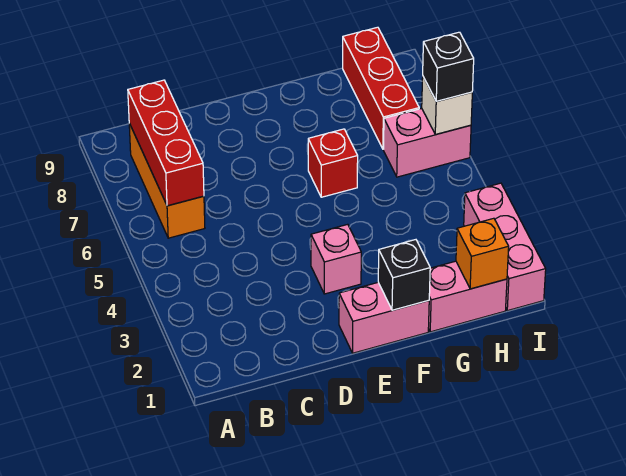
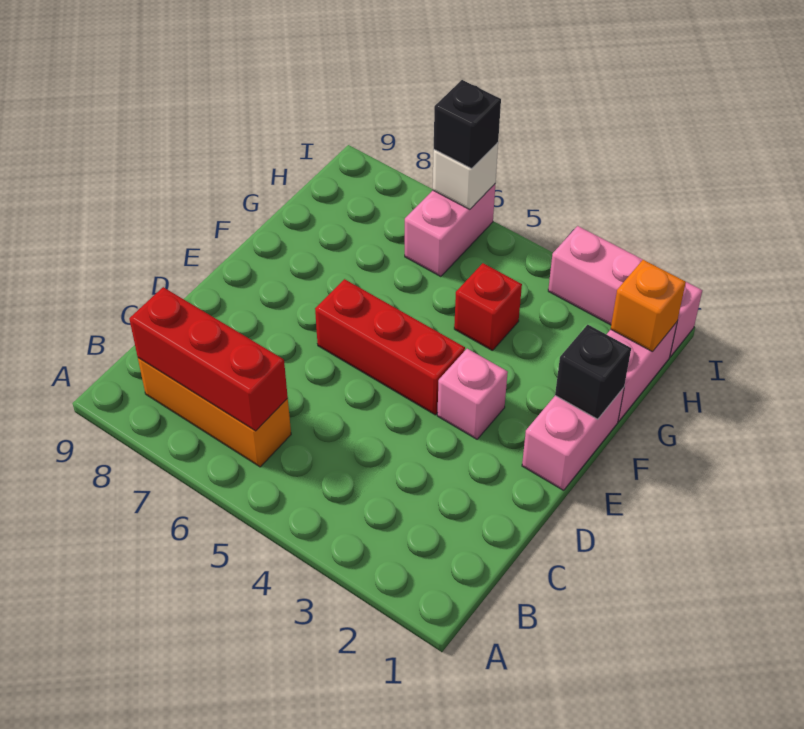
red 1x1 brick [308,129,358,197] -> red 1x1 brick moved to [454,263,522,351]
red 1x3 brick [343,27,419,149] -> red 1x3 brick moved to [315,279,465,415]

